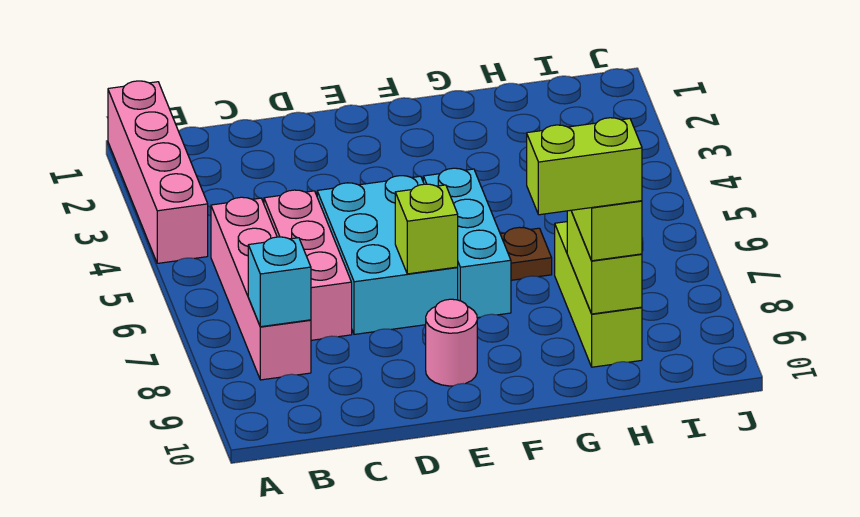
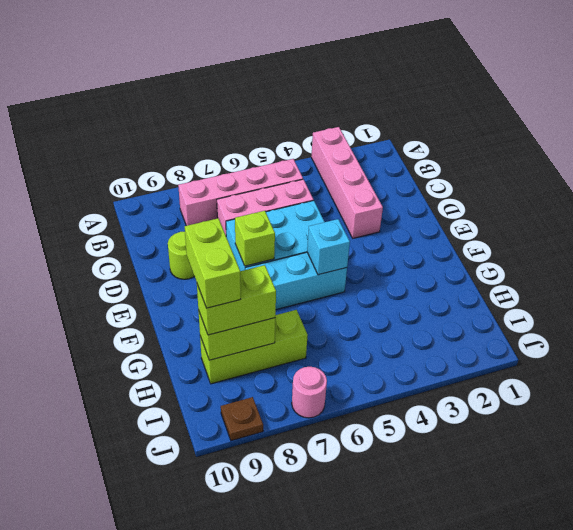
pink 1x4 brick [108,81,208,263] -> pink 1x4 brick turned to [311,127,383,238]
cyan 1x1 brick [248,237,311,327] -> cyan 1x1 brick moved to [307,219,350,275]
none -> lime 1x1 round brick [167,232,194,279]
pink 1x1 round brick [426,299,477,386] -> pink 1x1 round brick moved to [292,367,327,418]
brown 1x1 plate [500,227,552,280] -> brown 1x1 plate moved to [221,397,263,441]

